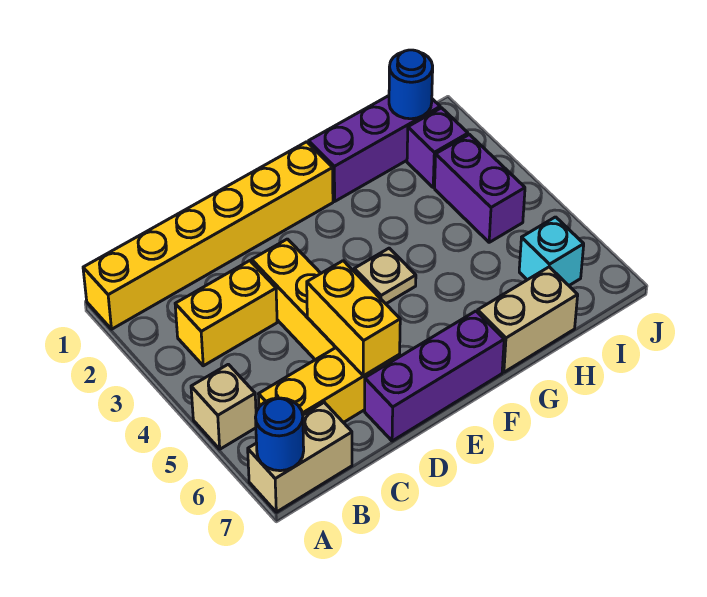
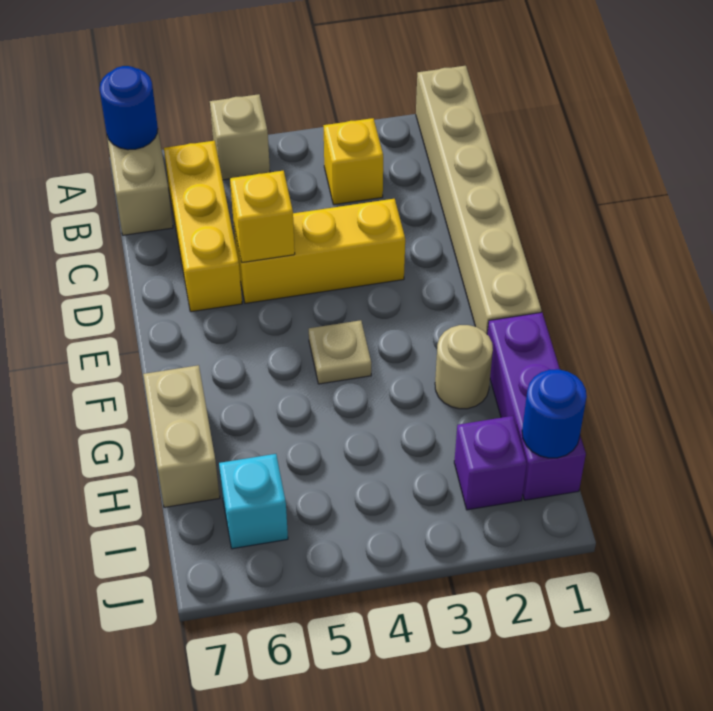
yellow 1x6 brick [83,142,333,329] -> tan 1x6 brick [416,66,542,334]
yellow 1x2 brick [175,261,277,366] -> yellow 1x1 brick [323,118,383,205]
yellow 1x2 brick [307,261,400,376] -> yellow 1x1 brick [230,171,295,262]
purple 1x3 brick [365,311,504,441] -> none
none -> tan 1x1 round brick [435,325,493,409]
purple 1x2 brick [435,135,525,242] -> none

